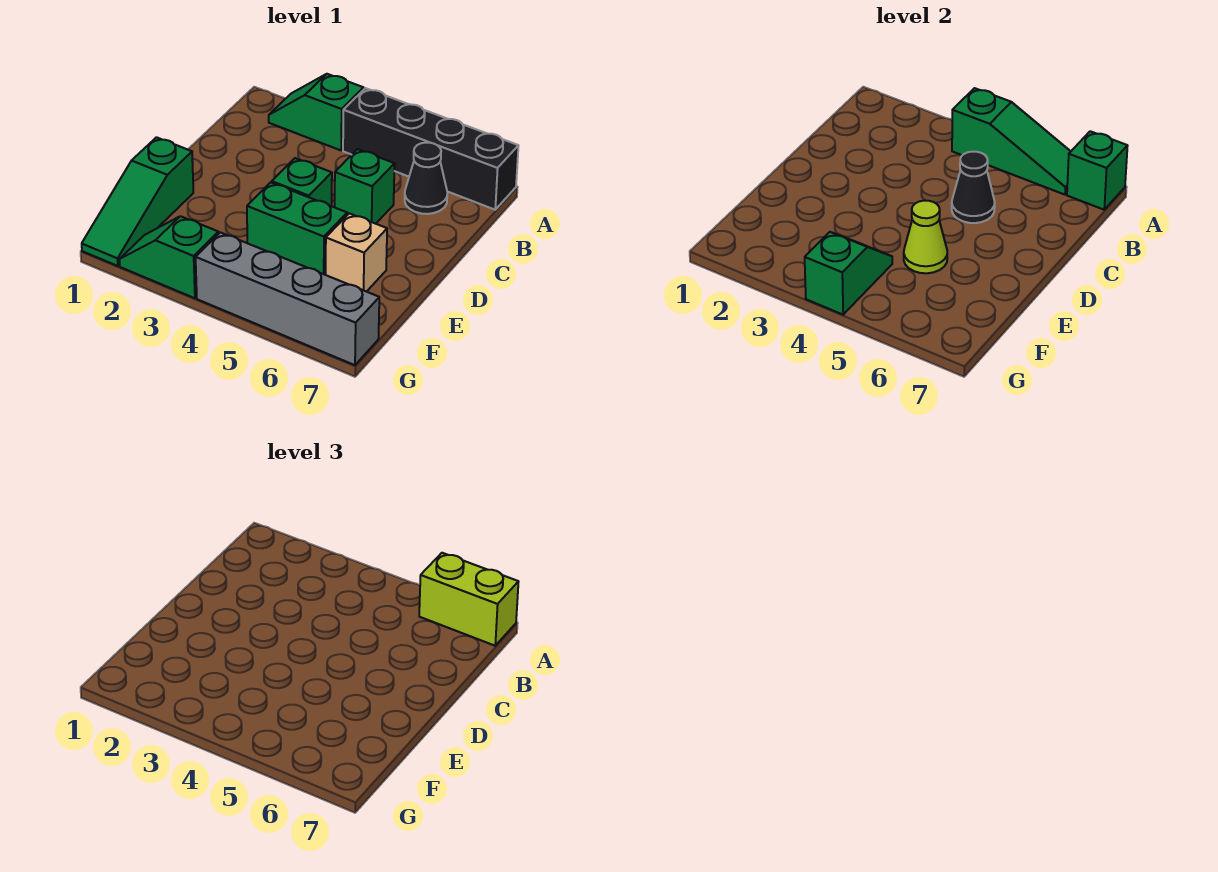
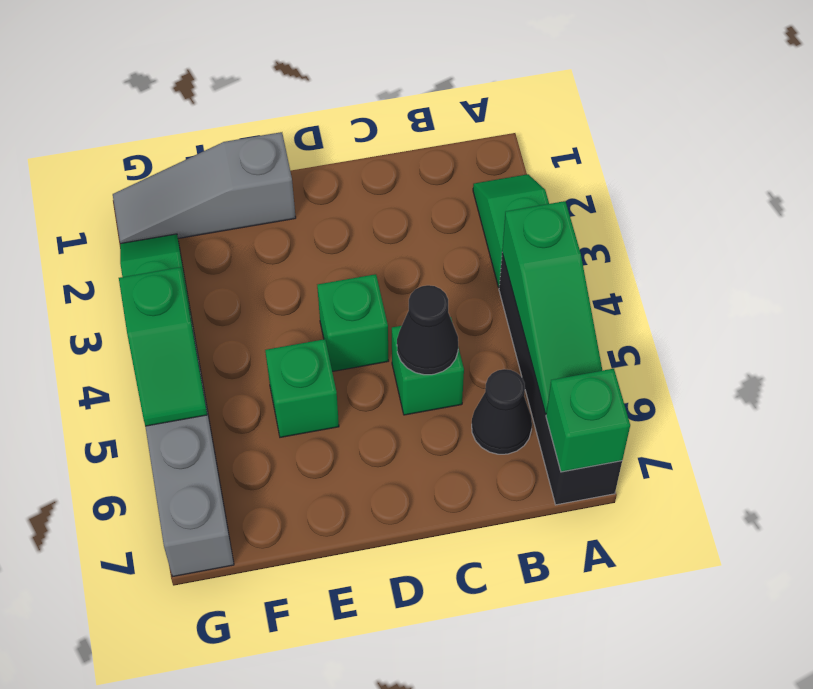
lime 1x2 brick [419,553,518,646] -> none
green 1x3 slope [82,137,193,266] -> grey 1x3 slope [113,132,296,244]
green 1x2 brick [247,182,347,275] -> green 1x1 brick [265,339,339,437]
lime 1x1 cone [904,201,947,273] -> none
tan 1x1 brick [326,213,387,292] -> none
green 1x2 slope [805,232,892,315] -> green 1x2 slope turned to [119,267,207,426]

